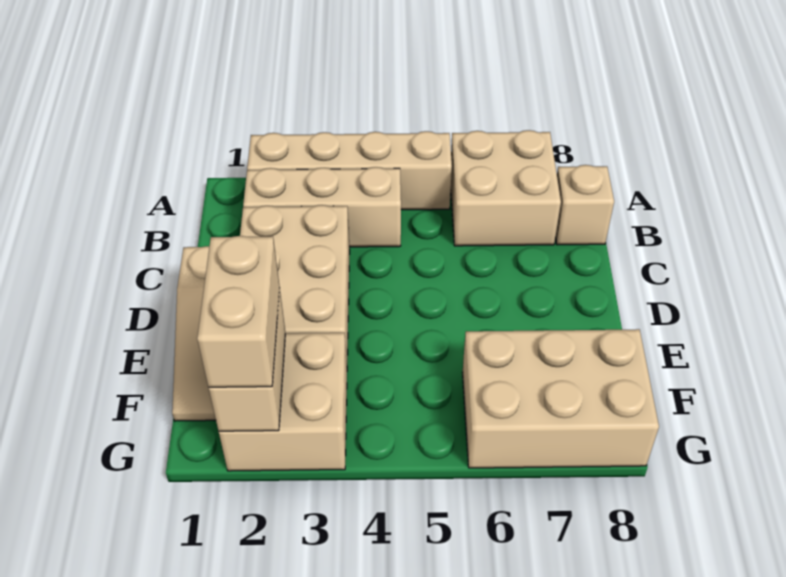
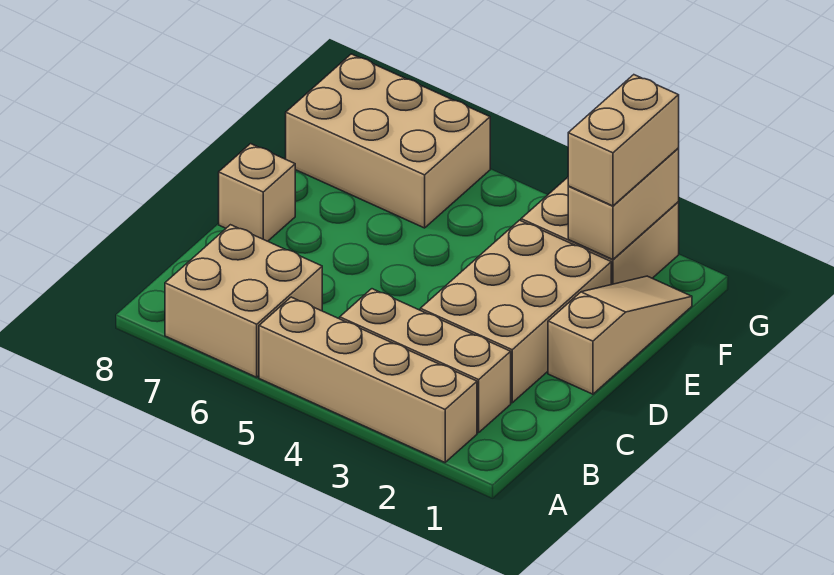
tan 1x1 brick [555,165,614,245] -> tan 1x1 brick moved to [219,144,295,241]

